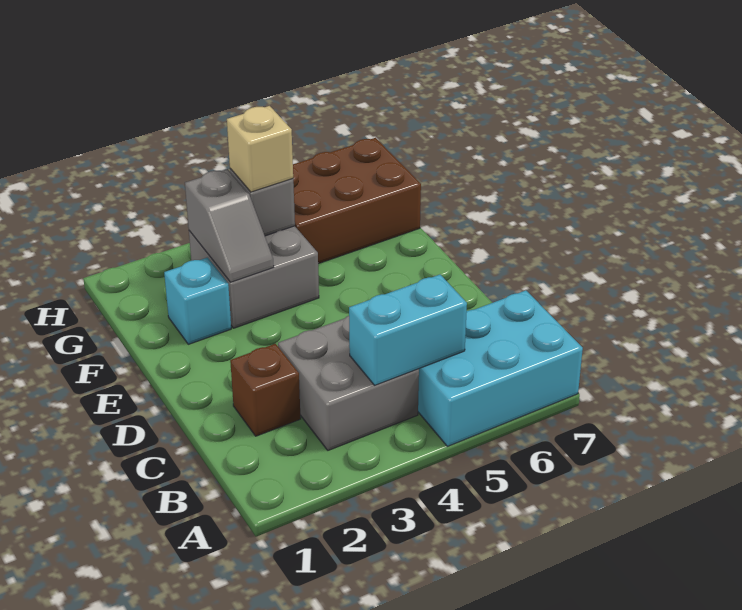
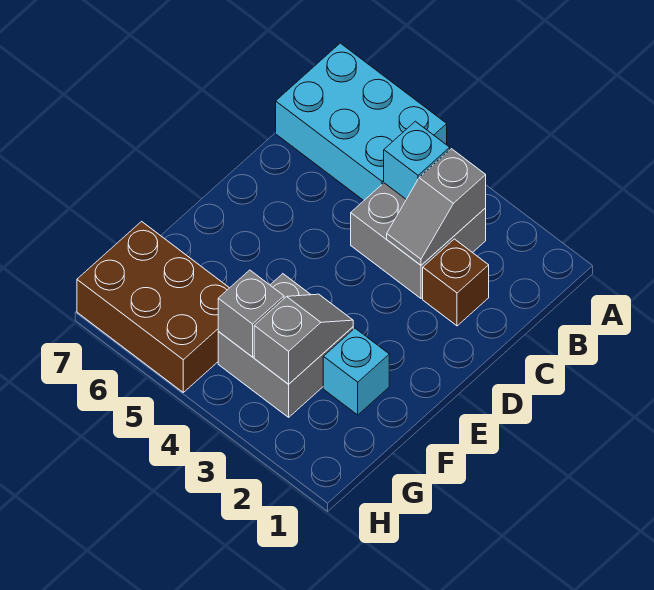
none -> grey 1x2 slope [387,149,486,265]
cyan 1x2 brick [349,275,467,385] -> cyan 1x1 brick [384,121,450,199]
tan 1x1 brick [227,106,293,192] -> none

